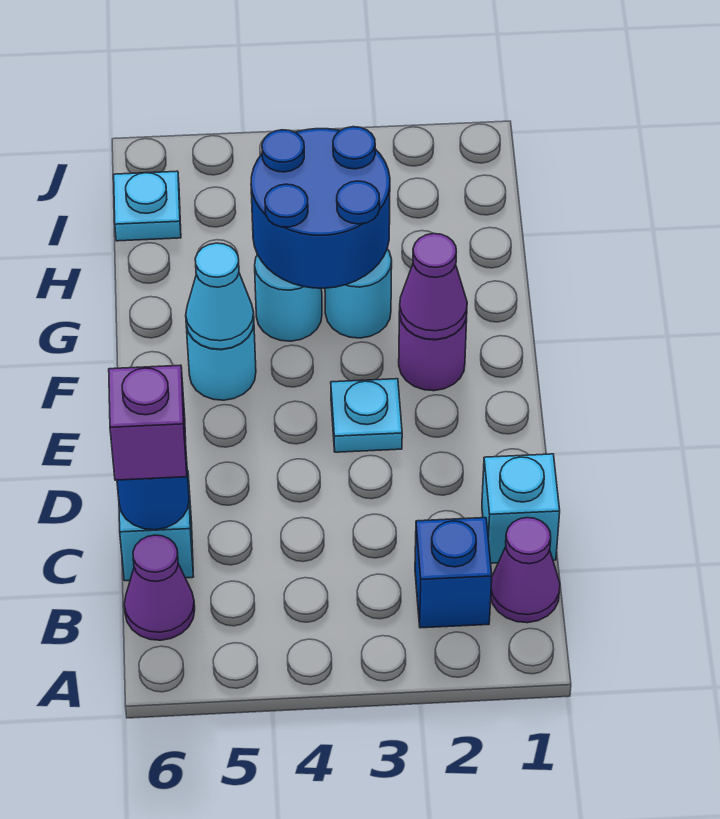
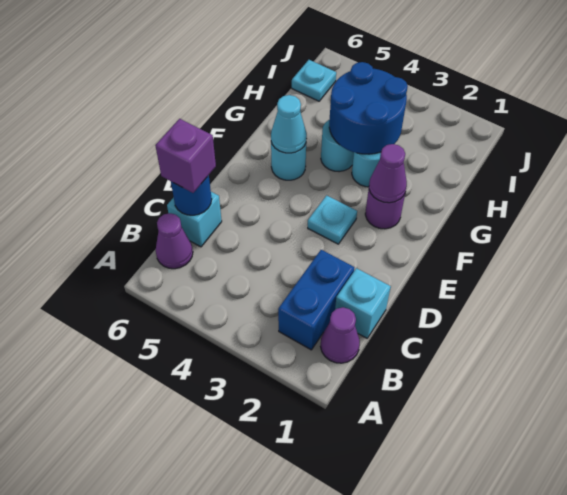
blue 1x1 brick [415,518,492,628] -> blue 1x2 brick [278,250,354,350]

